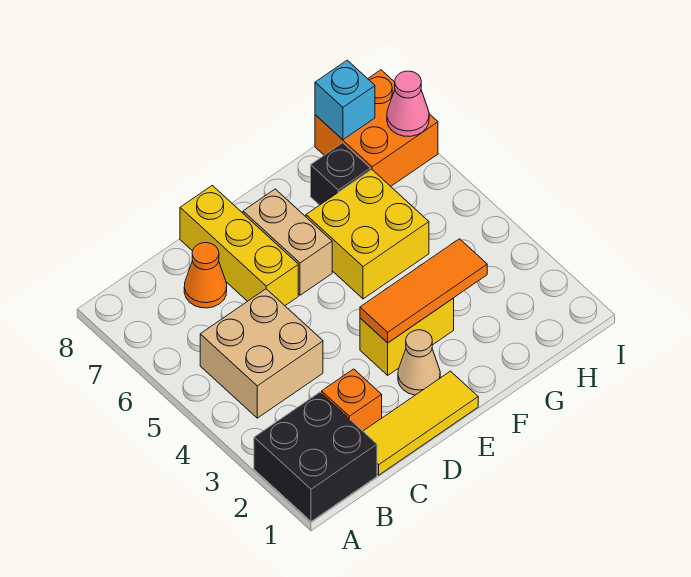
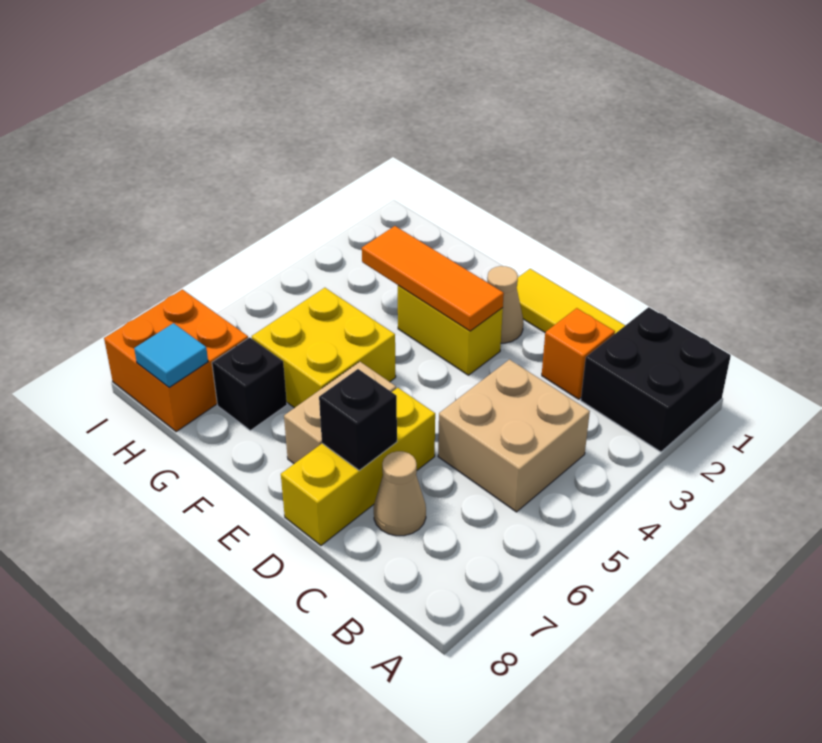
orange 1x1 cone [184,243,227,308] -> tan 1x1 cone [374,451,426,536]
none -> black 1x1 brick [319,369,397,471]
cyan 1x1 brick [315,60,375,140] -> cyan 1x1 tile [134,323,208,388]
pink 1x1 cone [387,71,429,137] -> none

